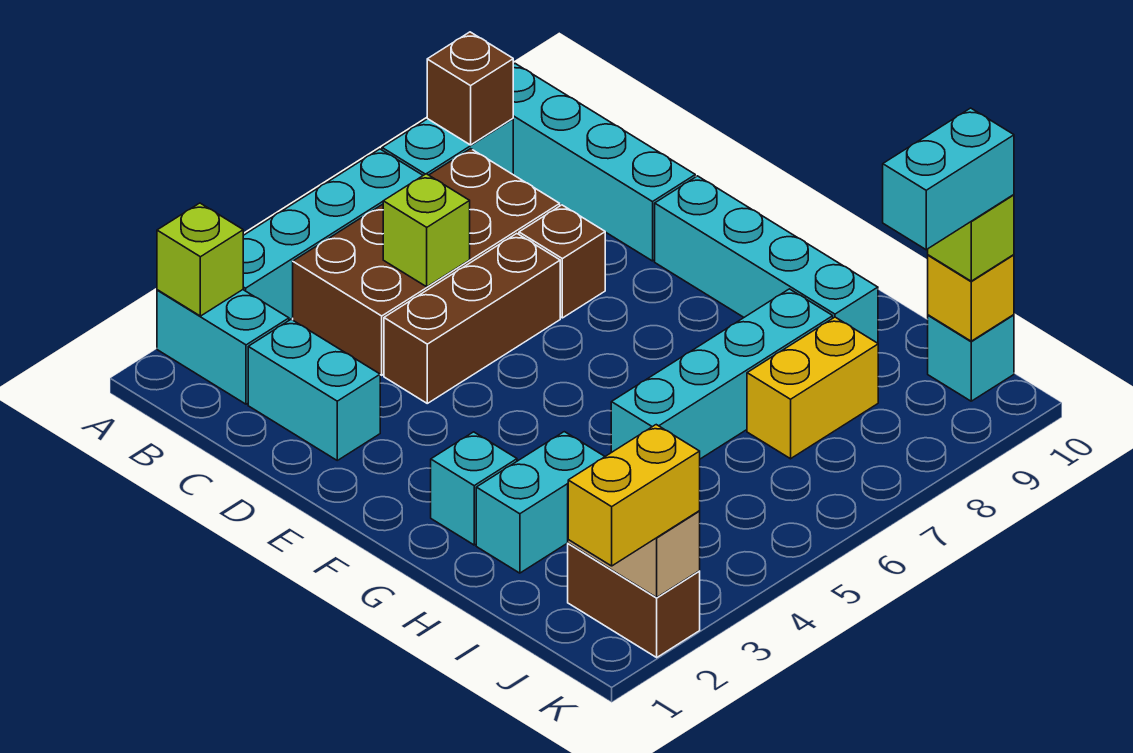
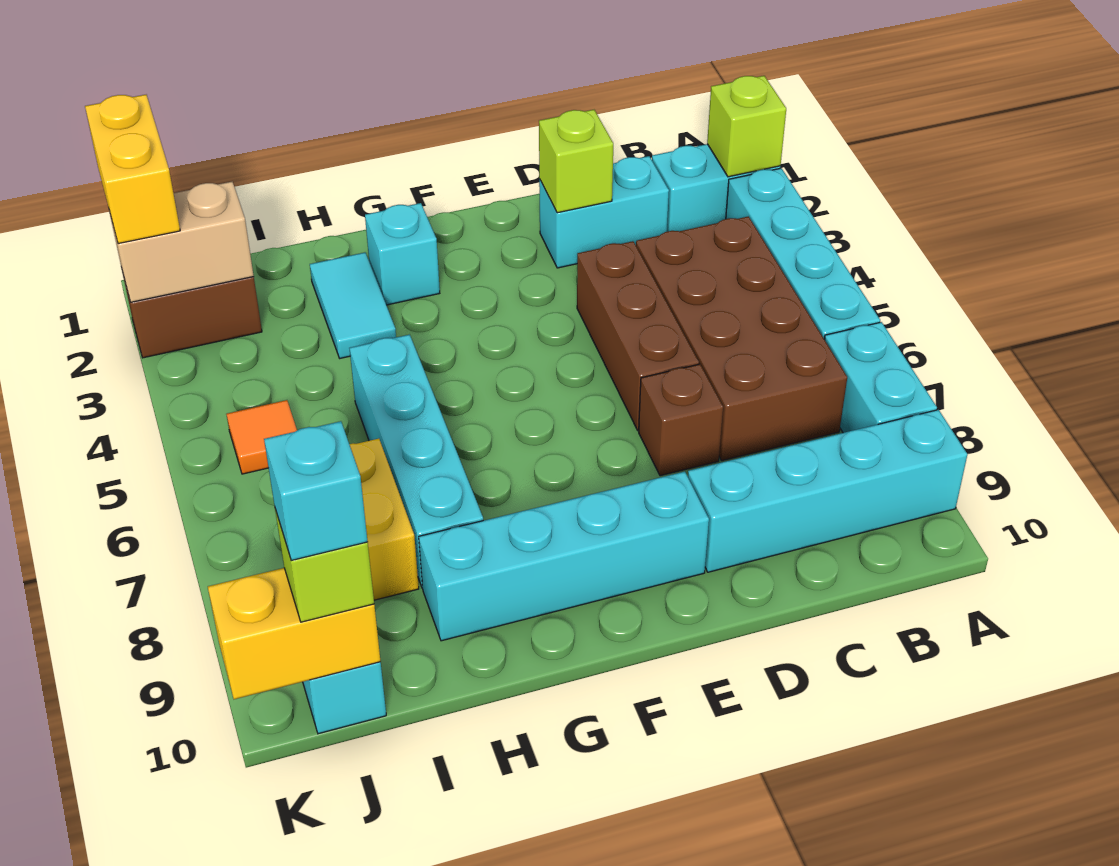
brown 1x1 brick [427,32,513,145] -> none
lime 1x1 brick [383,174,470,287] -> lime 1x1 brick moved to [539,110,613,213]
cyan 1x2 brick [476,432,605,573] -> cyan 1x2 tile [310,253,396,358]
none -> orange 1x1 tile [226,400,297,474]
cyan 1x2 brick [883,108,1014,250] -> cyan 1x1 brick [264,421,368,560]
yellow 1x1 brick [928,255,1014,341] -> yellow 1x2 brick [208,568,381,699]

